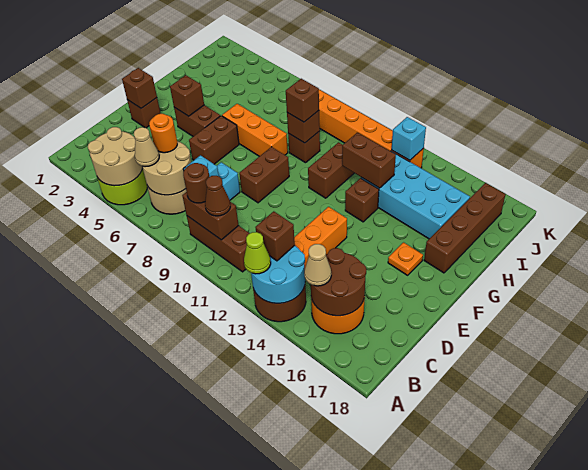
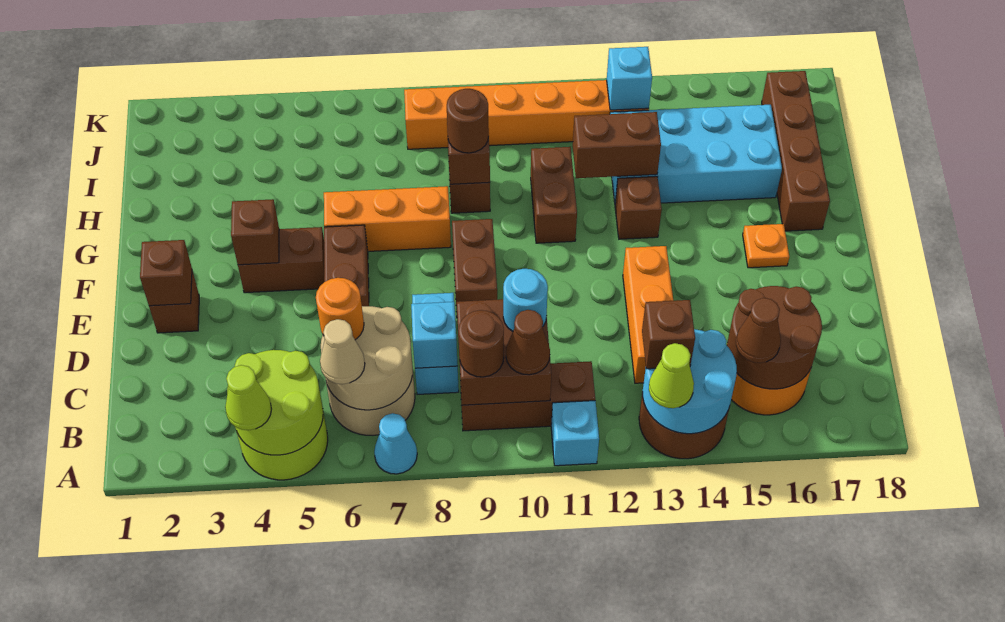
tan 2x2 round brick [88,127,142,186] -> lime 2x2 round brick [227,350,323,455]
none -> lime 1x1 cone [225,365,271,430]
none -> cyan 1x1 cone [374,413,417,474]
none -> cyan 1x1 brick [551,401,599,466]
brown 1x2 brick [182,192,239,240] -> brown 2x2 brick [457,299,551,405]
tan 1x1 cone [304,244,331,286] -> brown 1x1 cone [736,298,781,363]
none -> cyan 1x1 round brick [503,269,548,331]
brown 1x1 brick [286,79,319,122] -> brown 1x1 round brick [447,89,489,153]

